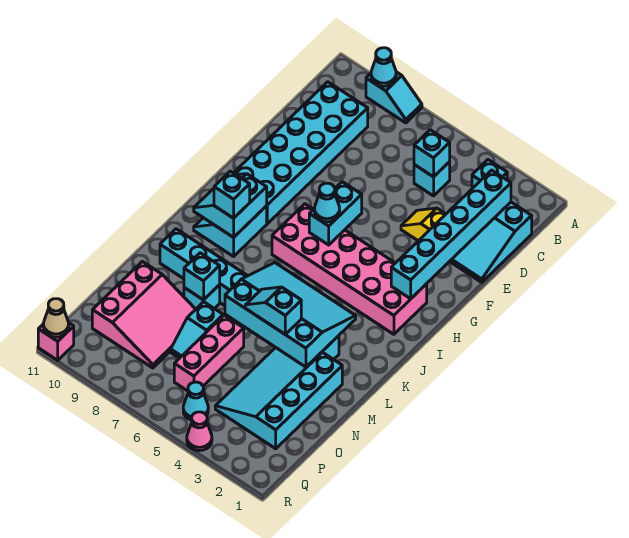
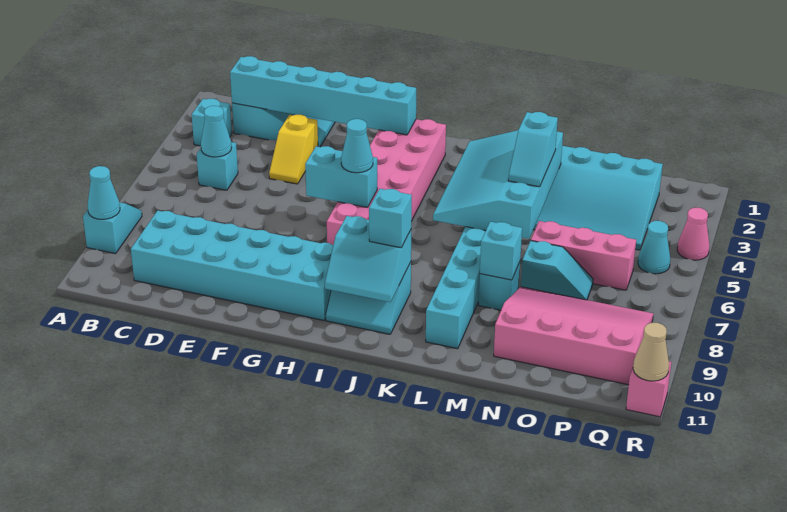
cyan 1x1 brick [414,130,450,177] -> cyan 1x1 cone [201,106,232,157]
pink 3x3 slope [92,261,196,368] -> pink 3x4 slope [494,287,653,385]

